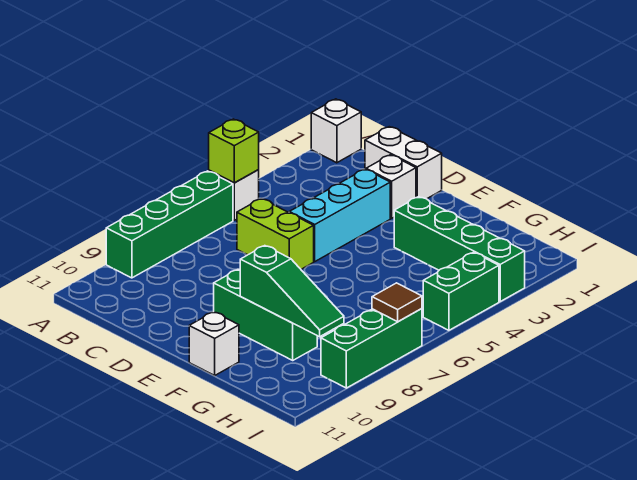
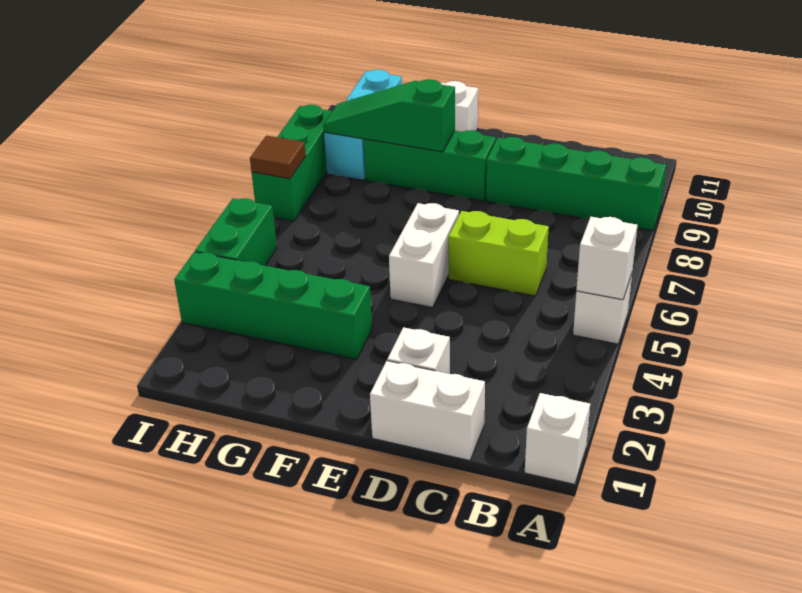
lime 1x1 brick [209,119,259,183] -> white 1x1 brick [576,217,637,300]
green 1x4 brick [106,171,233,278] -> green 1x4 brick turned to [486,137,666,231]
cyan 1x3 brick [289,169,390,261] -> cyan 1x3 brick moved to [324,70,402,180]
none -> white 1x2 brick [389,203,459,307]

